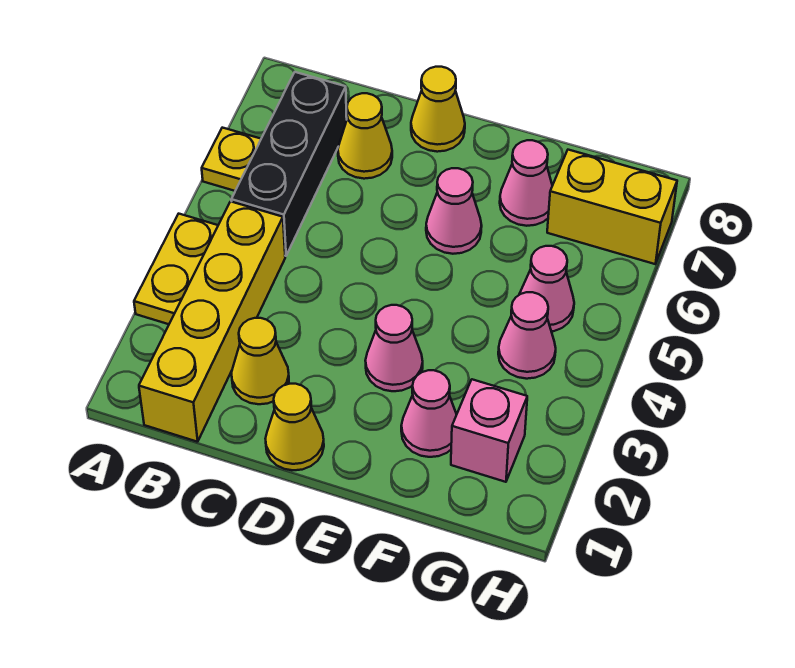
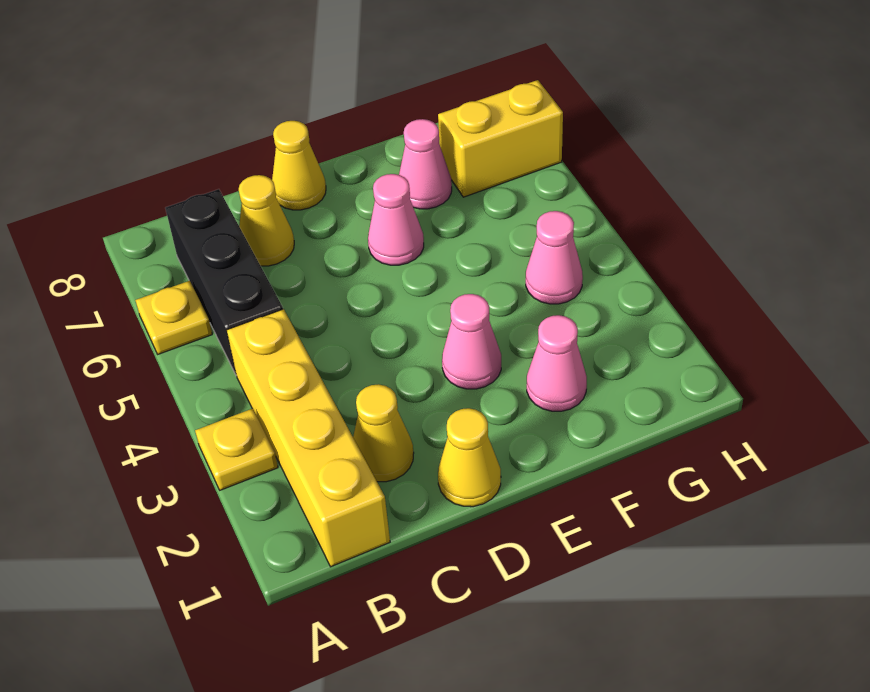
yellow 1x2 plate [134,214,218,324] -> yellow 1x1 plate [195,408,278,490]
pink 1x1 brick [451,379,527,482] -> none
pink 1x1 cone [519,246,574,331] -> none

